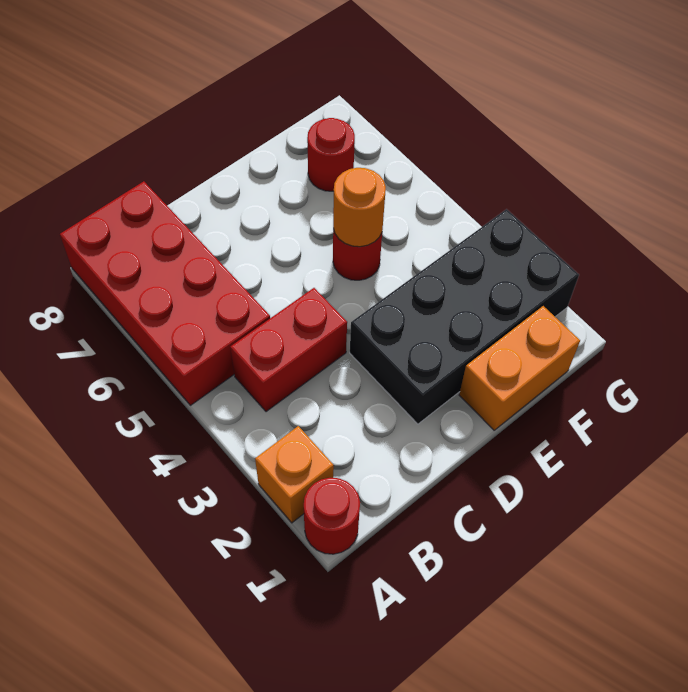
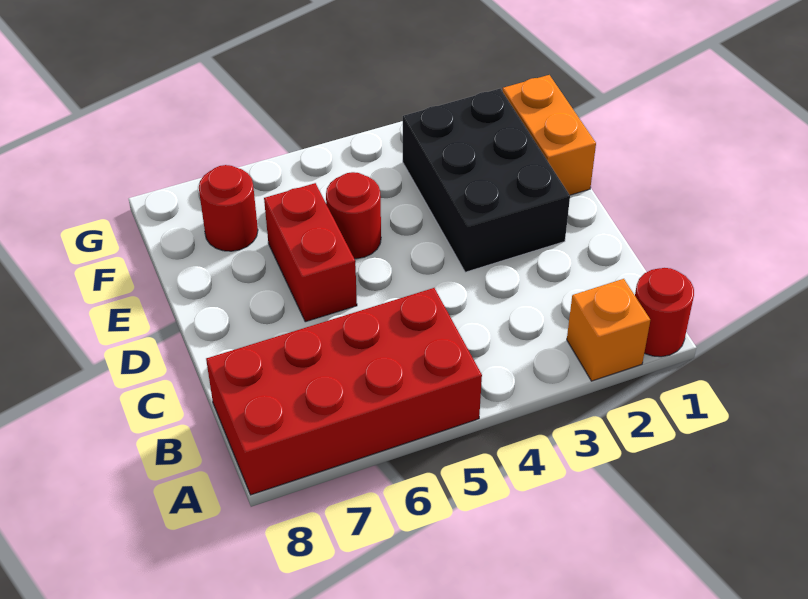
red 1x2 brick [230,288,347,412] -> red 1x2 brick moved to [264,183,357,322]
black 2x4 brick [350,209,579,424] -> black 2x3 brick [403,89,570,272]
orange 1x1 round brick [333,168,386,247] -> none

